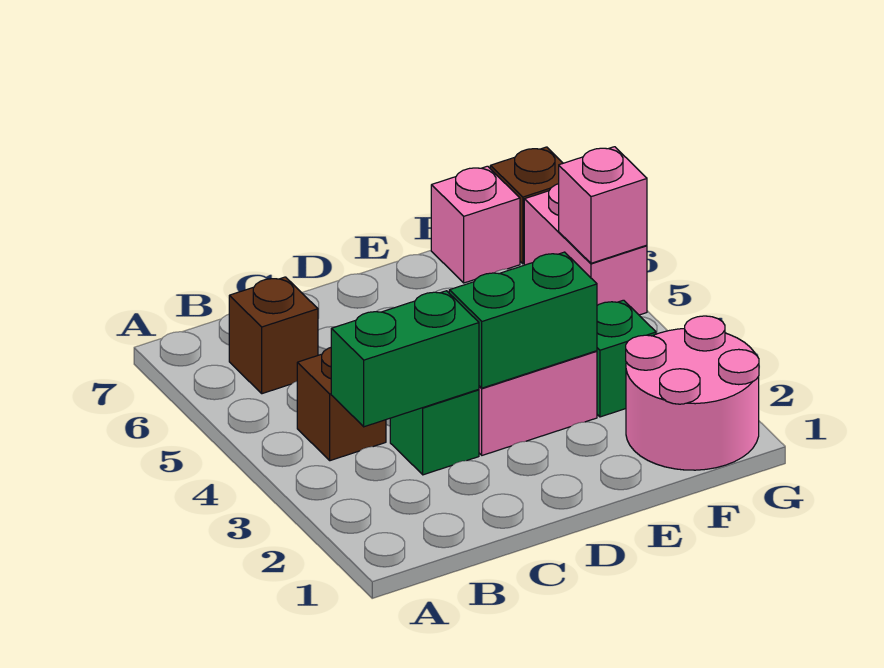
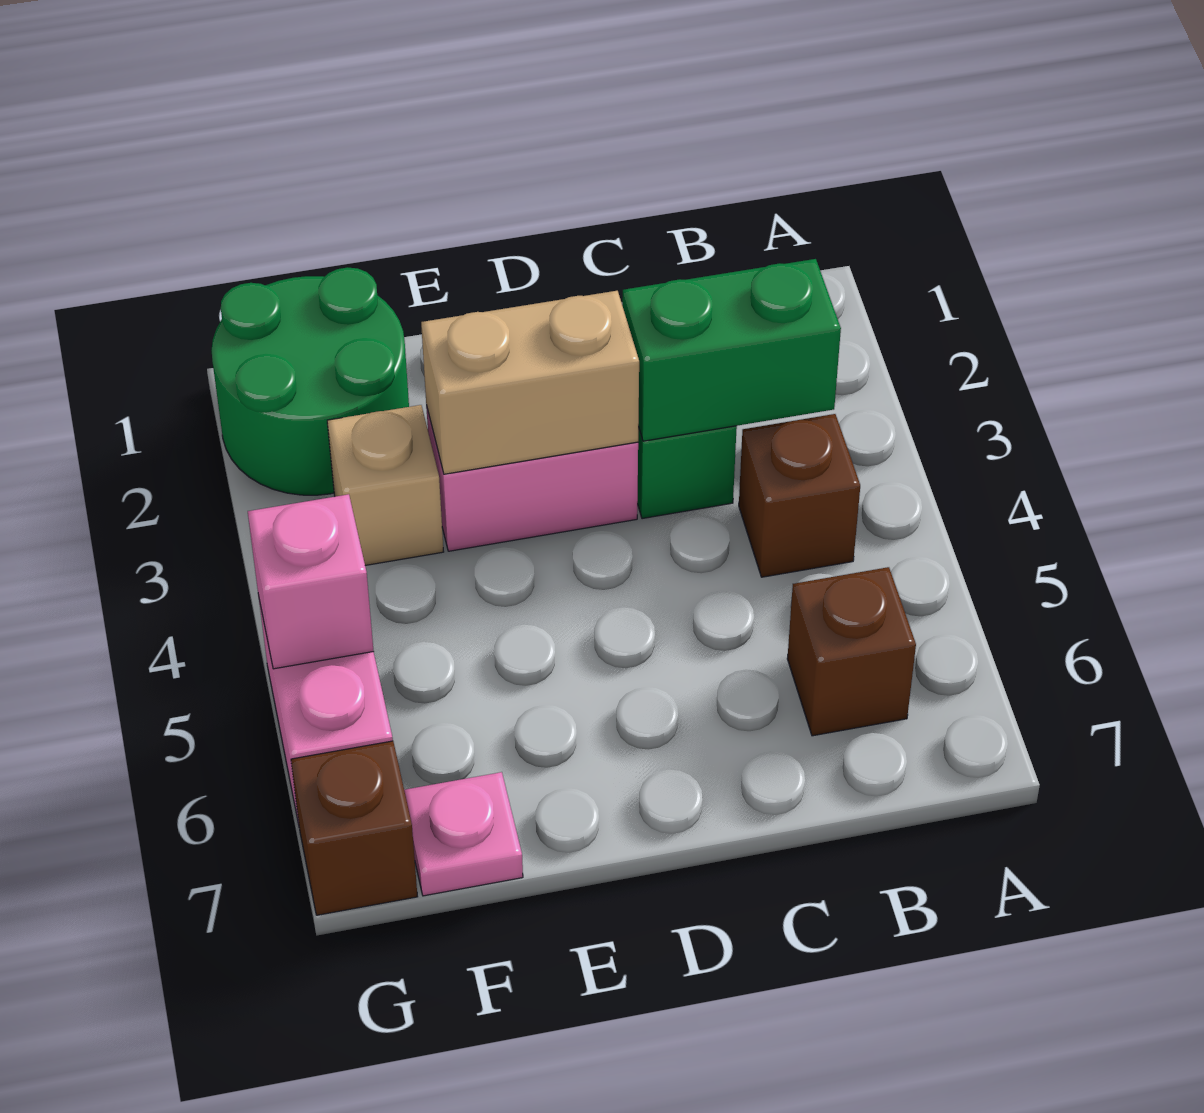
green 1x2 brick [449,252,597,388] -> tan 1x2 brick [421,291,639,474]
pink 2x2 round brick [626,316,759,470] -> green 2x2 round brick [211,267,409,495]
green 1x1 brick [597,300,656,417] -> tan 1x1 brick [327,405,444,565]
pink 1x1 brick [431,166,520,283] -> pink 1x1 plate [404,772,523,896]

